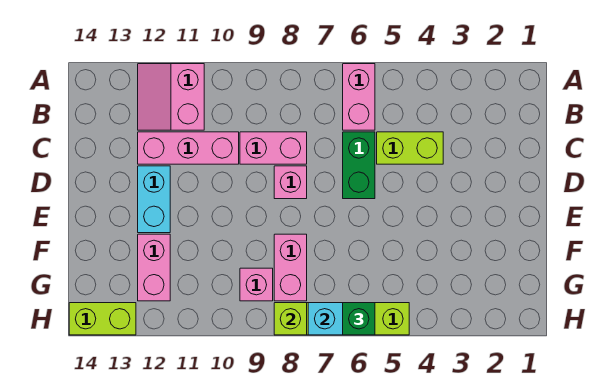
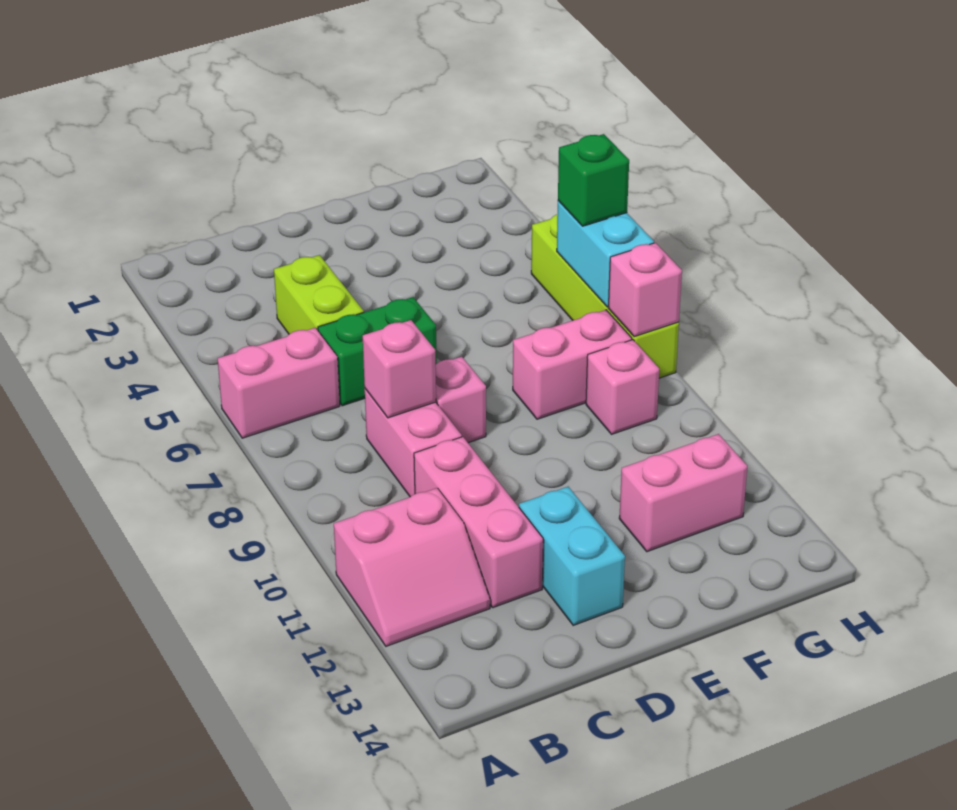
none -> pink 1x1 brick [363,320,436,418]
cyan 1x2 brick [138,166,170,233] -> cyan 1x2 brick turned to [519,487,625,625]
lime 1x1 brick [274,303,307,335] -> pink 1x1 brick [608,243,682,337]
lime 1x2 brick [69,303,136,335] -> none

